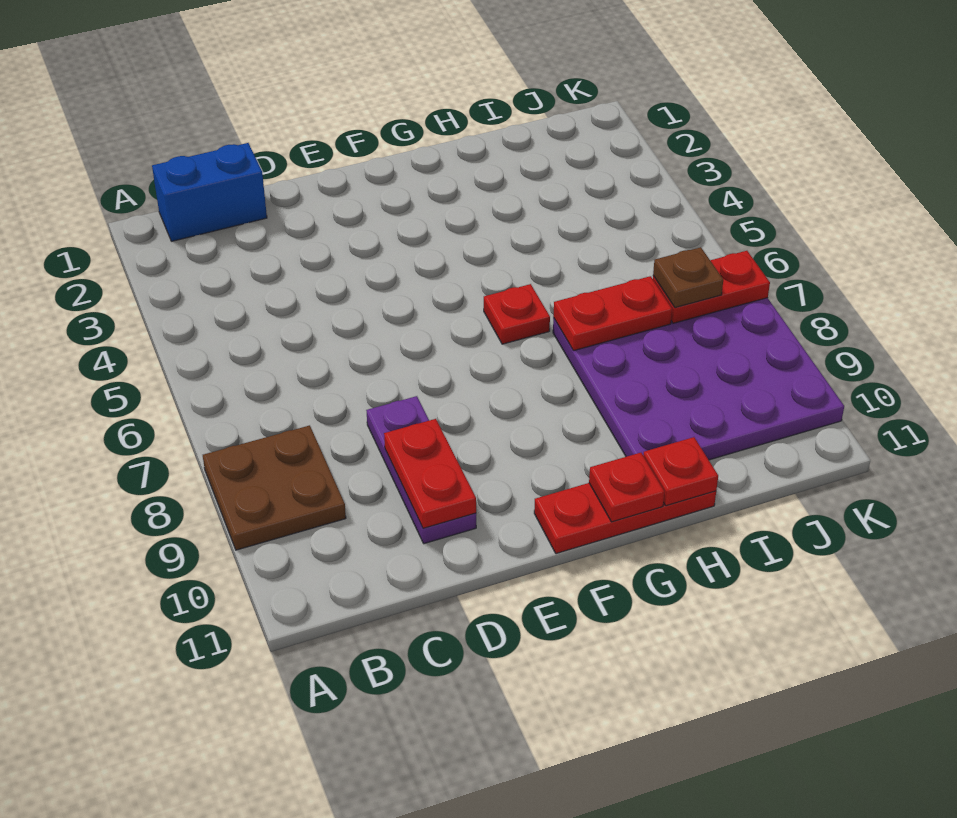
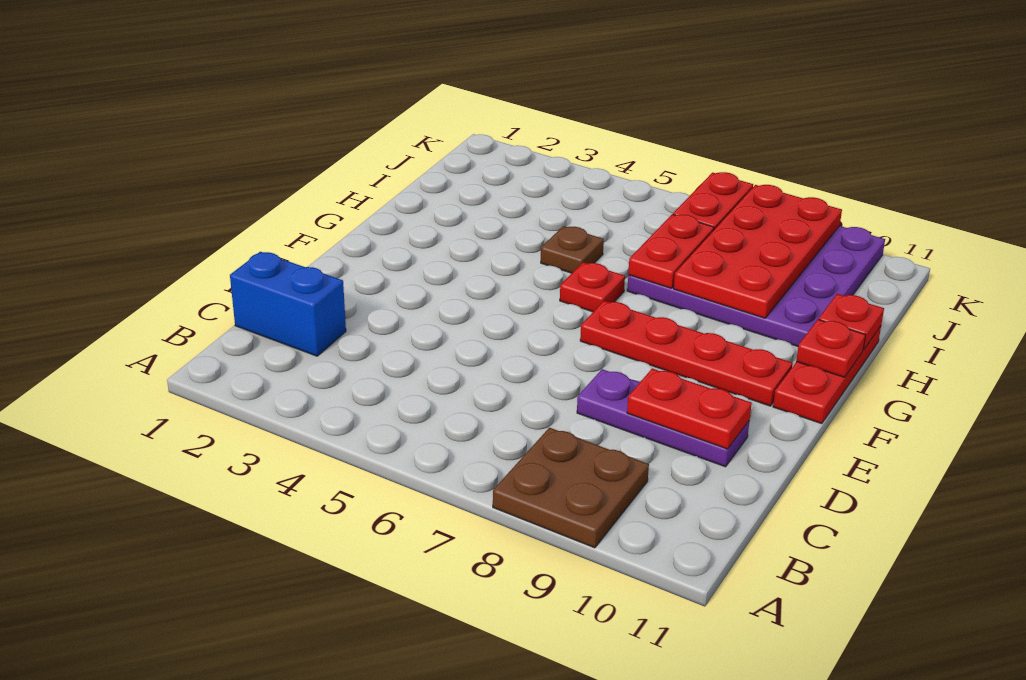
blue 1x2 brick [152,143,267,241] -> blue 1x2 brick turned to [230,252,346,356]
none -> red 1x4 plate [580,301,793,406]
none -> red 2x4 plate [674,185,842,318]
brown 1x1 plate [653,247,723,308] -> brown 1x1 plate moved to [541,226,604,273]

